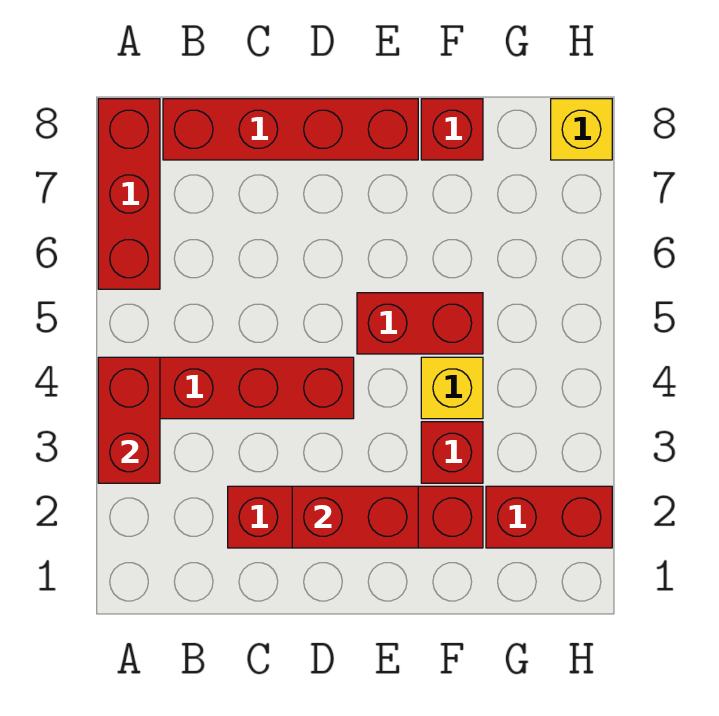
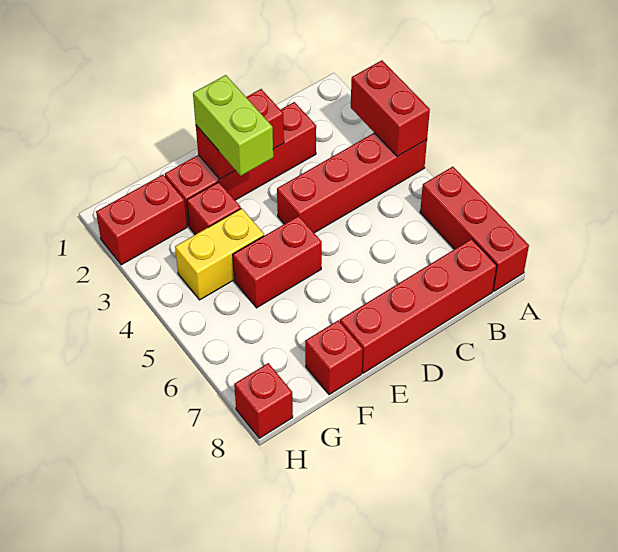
none -> lime 1x2 brick [193,75,273,176]
yellow 1x1 brick [421,357,483,419] -> yellow 1x2 brick [175,208,264,300]
yellow 1x1 brick [551,99,612,160] -> red 1x1 brick [234,363,293,438]

